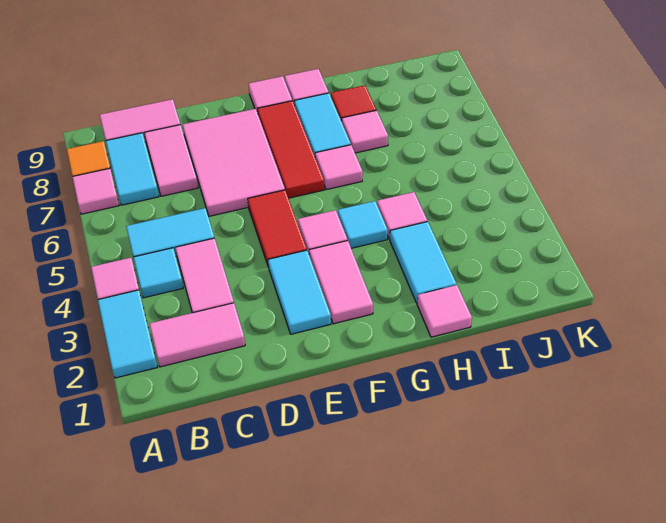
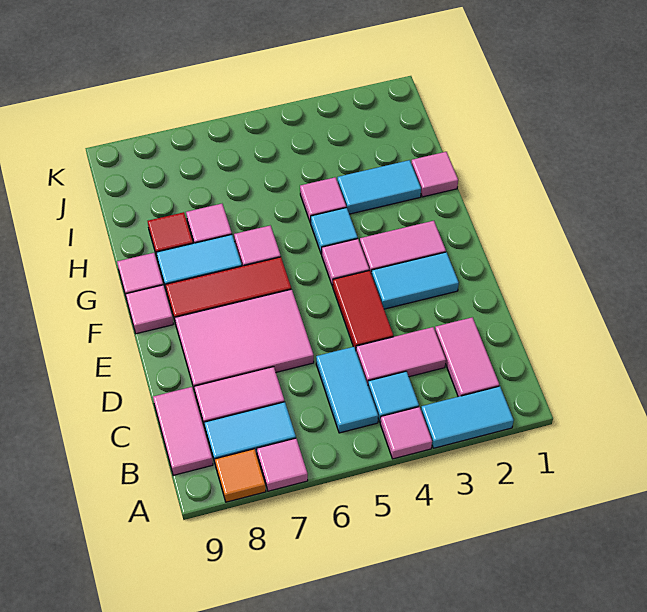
red 1x2 tile [248,190,307,268] -> red 1x2 tile turned to [333,270,393,350]

